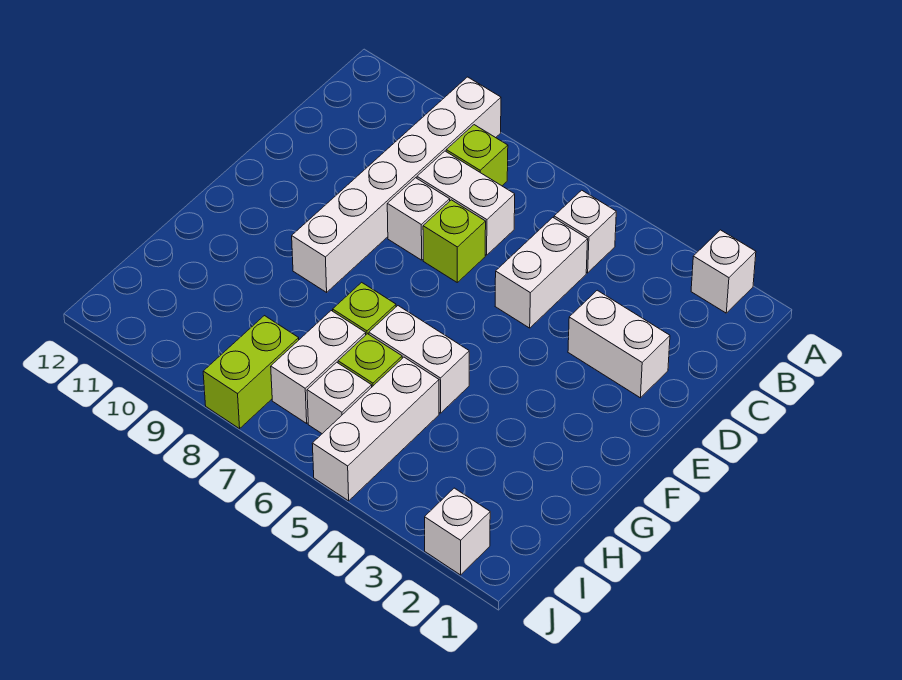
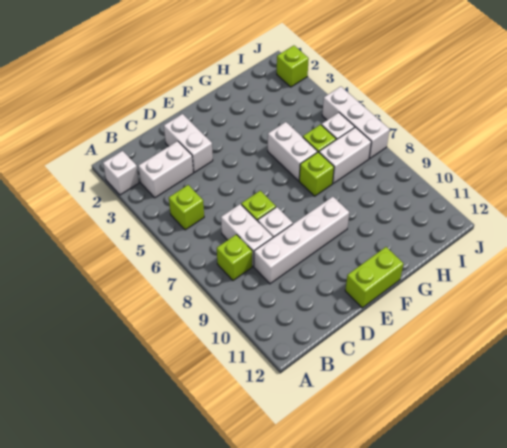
white 1x6 brick [292,77,501,292] -> white 1x4 brick [254,197,349,284]
white 1x1 brick [554,190,616,273] -> lime 1x1 brick [169,185,204,230]
white 1x2 brick [495,218,588,328] -> white 1x2 brick moved to [138,141,193,198]
white 1x3 brick [312,357,439,501] -> white 1x3 brick turned to [322,87,390,159]
lime 1x2 brick [203,316,299,429] -> lime 1x2 brick moved to [345,247,403,308]
white 1x1 brick [425,488,490,575] -> lime 1x1 brick [277,46,309,87]

